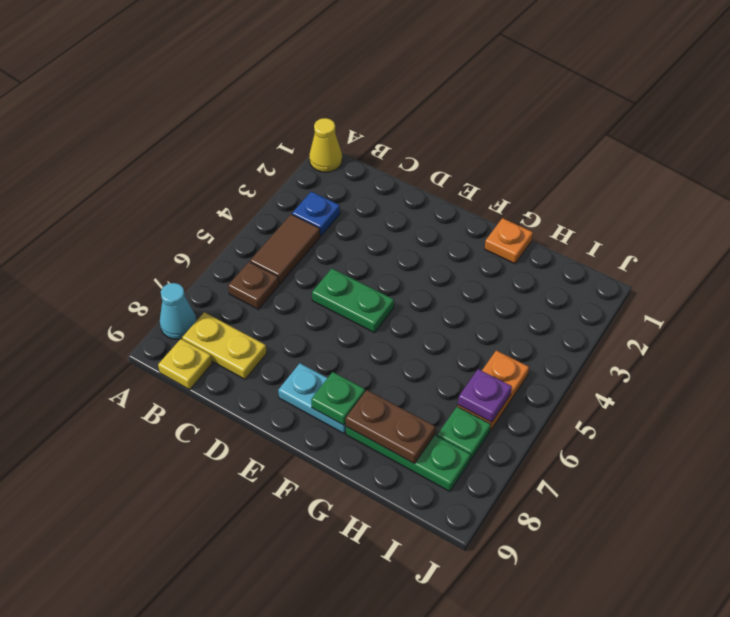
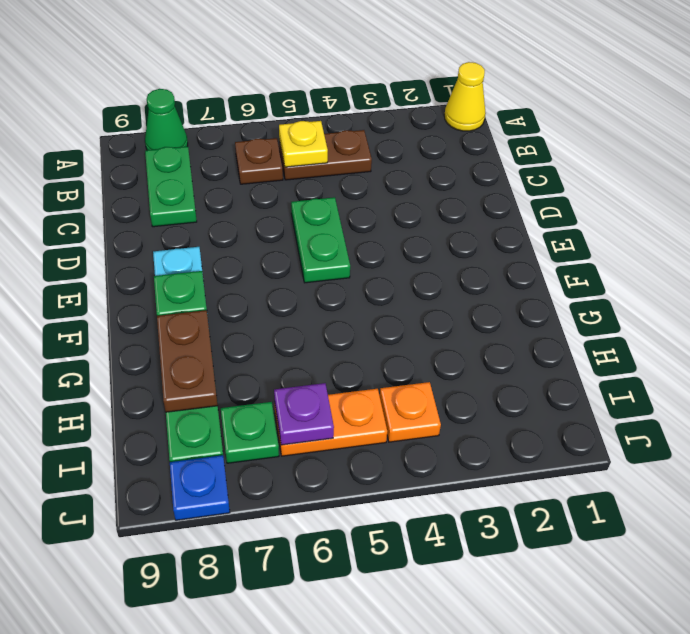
cyan 1x1 cone [160,283,196,339] -> green 1x1 cone [145,89,188,150]
blue 1x1 plate [292,192,340,236] -> blue 1x1 plate moved to [170,455,230,520]
brown 1x2 tile [250,214,320,284] -> brown 1x2 plate [279,130,372,180]
yellow 1x2 plate [182,312,267,379] -> green 1x2 plate [145,146,197,227]
yellow 1x1 plate [158,339,212,390] -> yellow 1x1 plate moved to [279,121,328,167]
orange 1x1 plate [485,218,533,264] -> orange 1x1 plate moved to [380,382,441,442]

